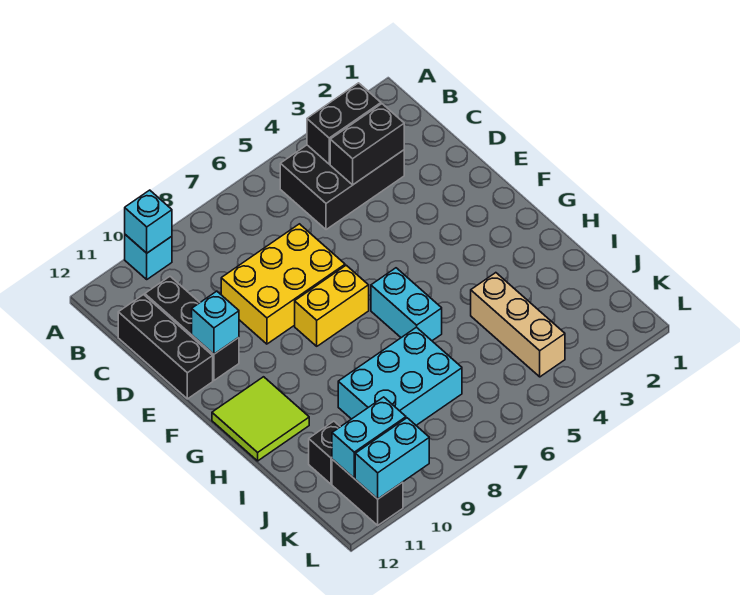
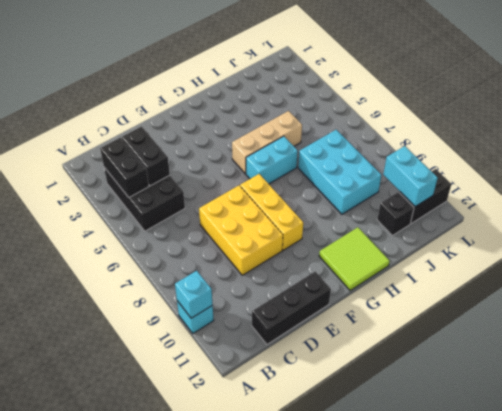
black 1x3 brick [145,277,239,381] -> none
cyan 1x1 brick [192,291,239,354] -> none
yellow 1x2 brick [295,265,369,346] -> yellow 1x3 brick [240,174,303,250]
tan 1x3 brick [471,273,565,377] -> tan 1x3 brick moved to [232,111,302,174]
cyan 1x2 brick [355,418,429,499] -> none

